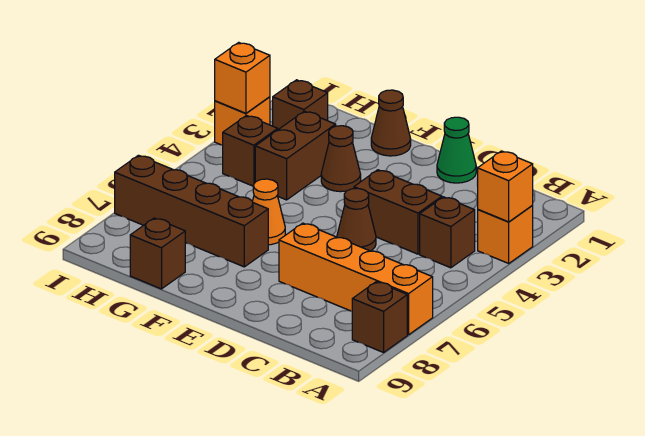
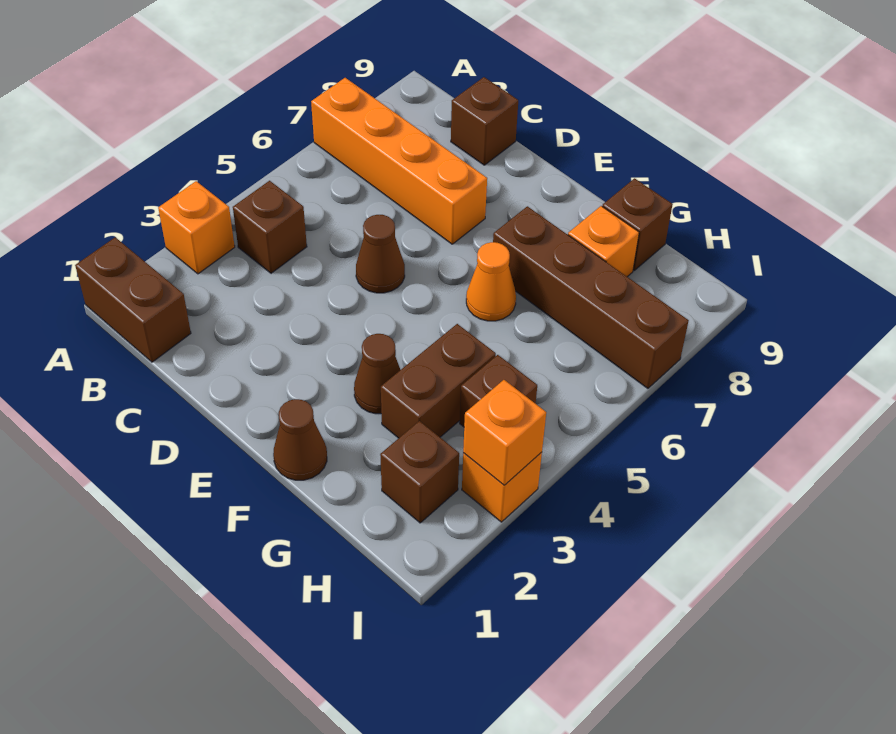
orange 1x1 brick [477,151,533,222] -> orange 1x1 brick moved to [568,206,639,277]
brown 1x1 brick [352,282,407,353] -> brown 1x1 brick moved to [451,77,518,165]
brown 1x2 brick [354,170,442,254] -> brown 1x2 brick moved to [75,237,191,362]
green 1x1 cone [437,117,476,183] -> none

